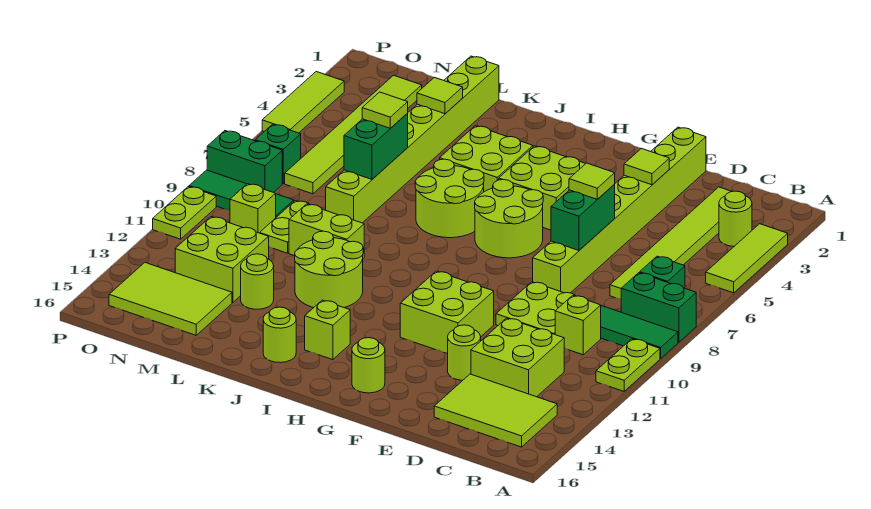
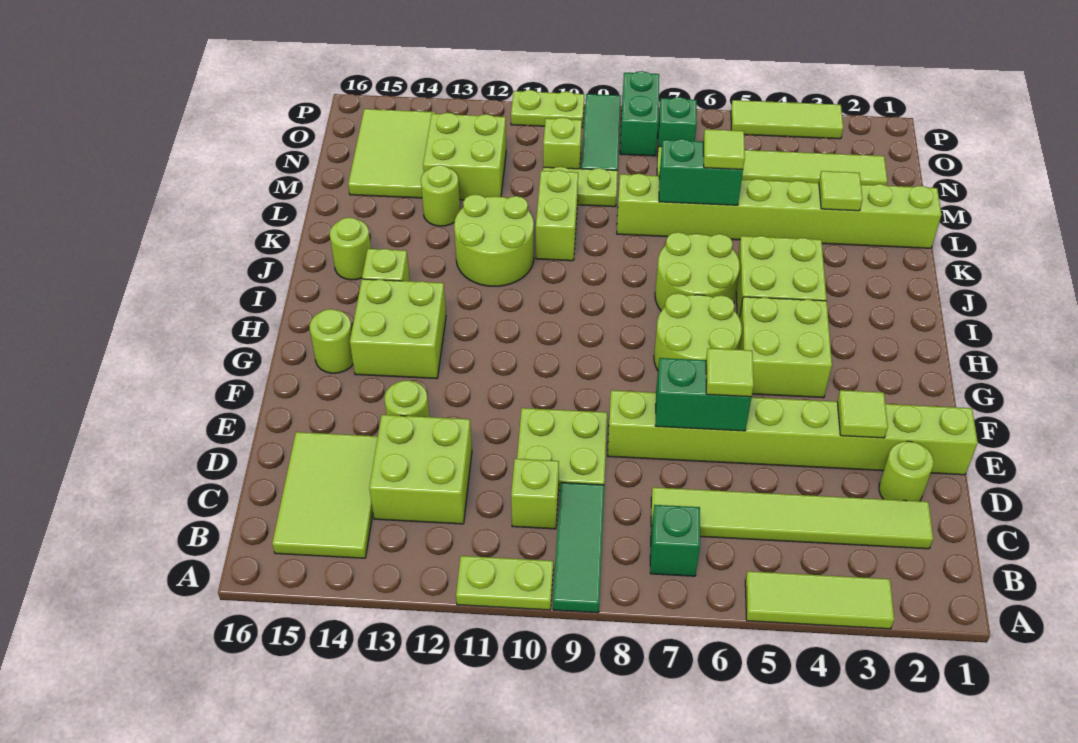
green 1x2 brick [621,273,696,342] -> none
lime 1x1 round brick [719,191,752,246] -> lime 1x1 round brick moved to [879,441,934,501]
lime 2x2 brick [400,271,494,354] -> lime 2x2 brick moved to [350,279,446,379]

